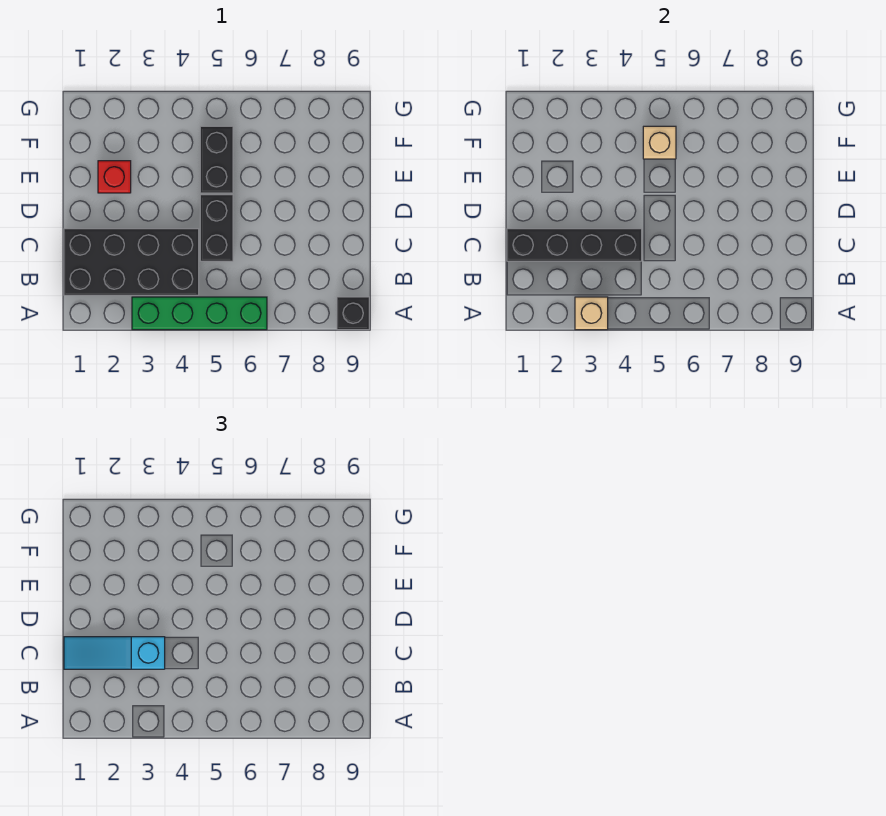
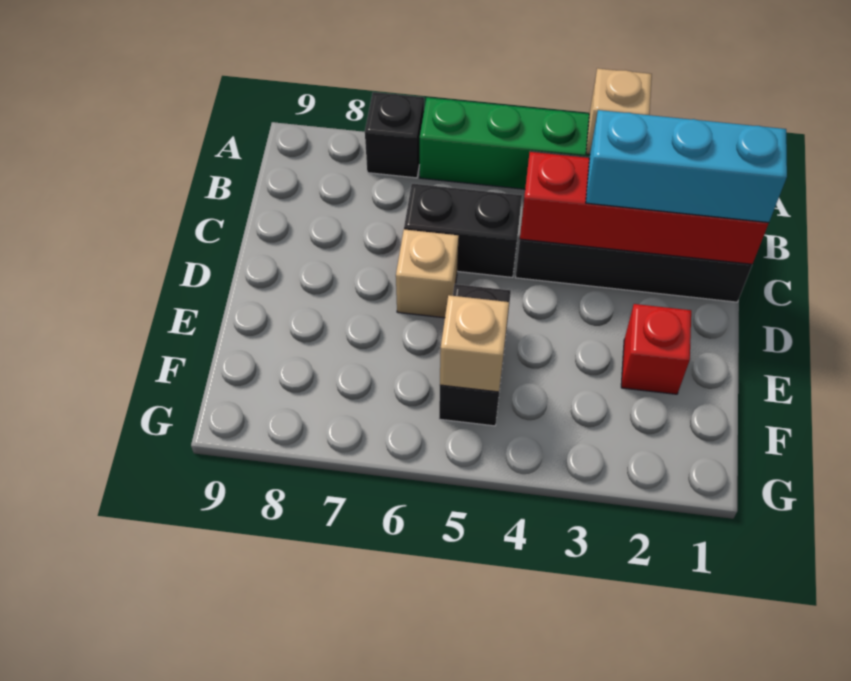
black 1x1 brick [337,297,369,330] -> black 1x1 brick moved to [365,92,424,178]
black 1x4 brick [507,229,642,261] -> red 1x4 brick [520,152,769,264]
cyan 1x3 slope [64,637,165,669] -> cyan 1x3 brick [586,110,787,223]
black 1x2 brick [200,195,233,261] -> black 1x2 brick turned to [404,184,522,277]
none -> tan 1x1 brick [396,229,459,318]

